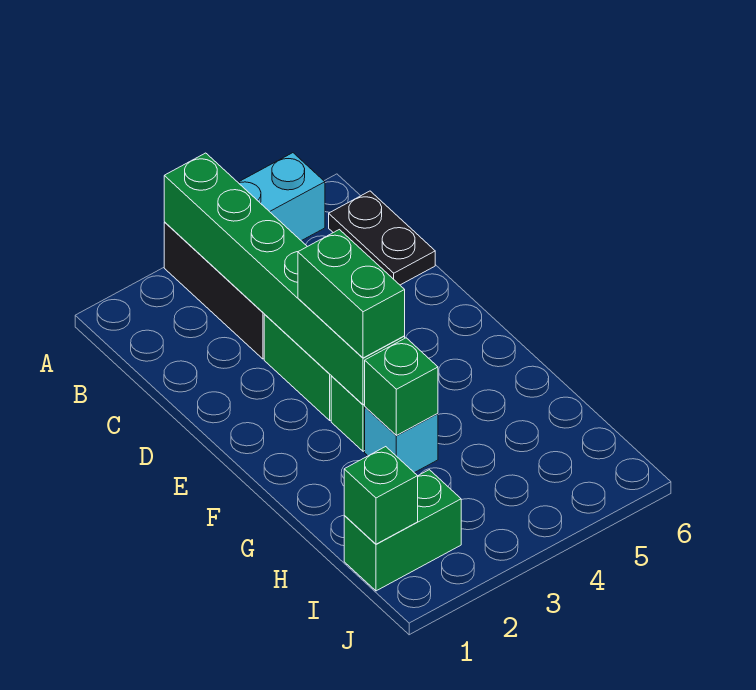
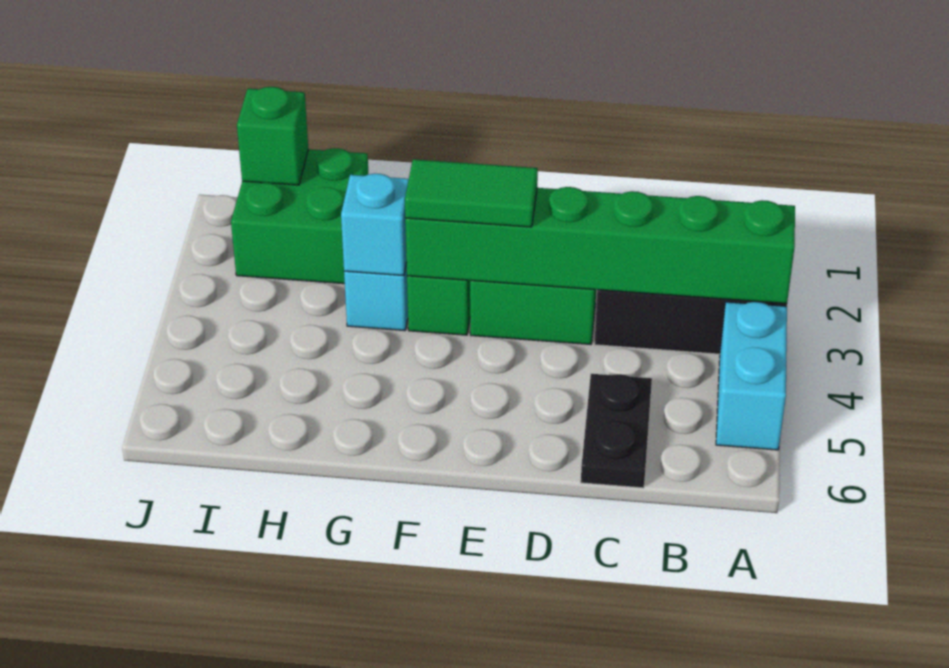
black 1x2 plate [329,191,435,285] -> black 1x2 plate turned to [581,374,652,488]
green 1x2 brick [298,230,405,358] -> green 1x2 tile [405,159,538,227]
green 1x1 brick [365,338,438,435] -> cyan 1x1 brick [341,174,409,276]
green 1x2 brick [344,470,461,591] -> green 2x2 brick [231,148,368,284]

